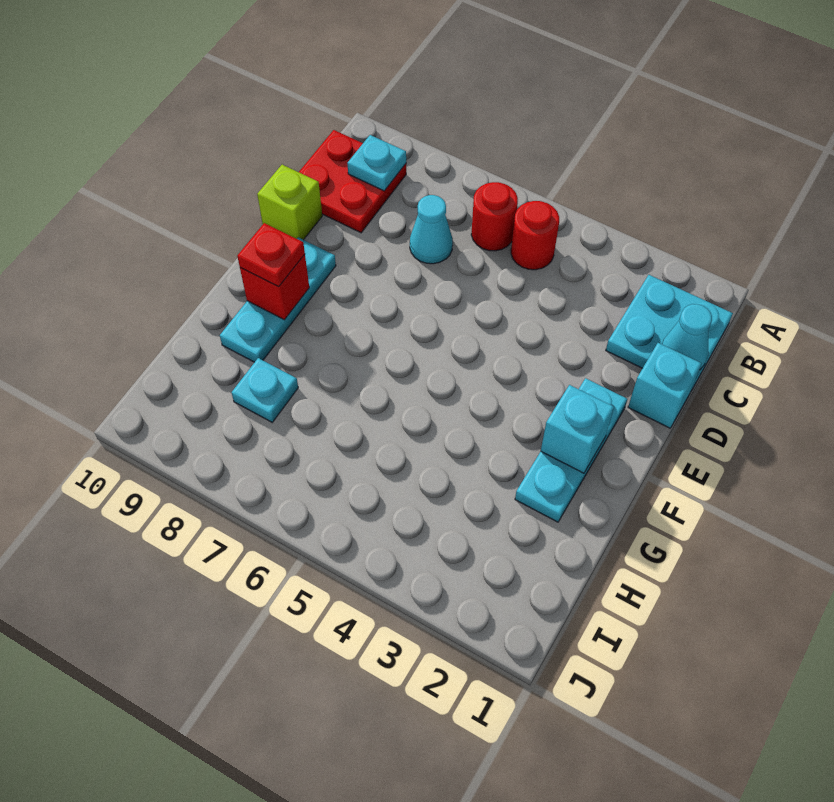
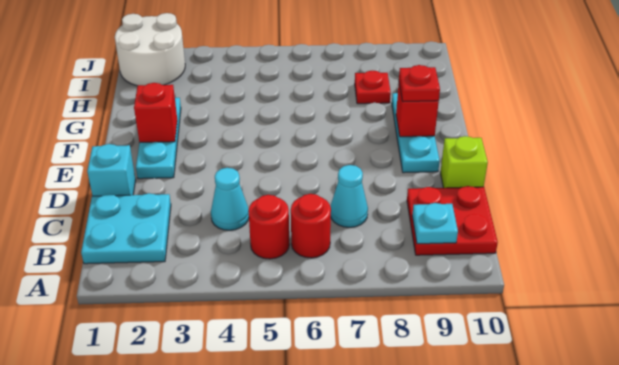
cyan 1x1 cone [662,304,712,370] -> cyan 1x1 cone moved to [211,168,249,230]
cyan 1x1 brick [541,385,614,473] -> red 1x1 brick [134,83,177,143]
cyan 1x1 plate [232,358,298,422] -> red 1x1 plate [355,71,391,104]
none -> white 2x2 round brick [115,13,185,86]

